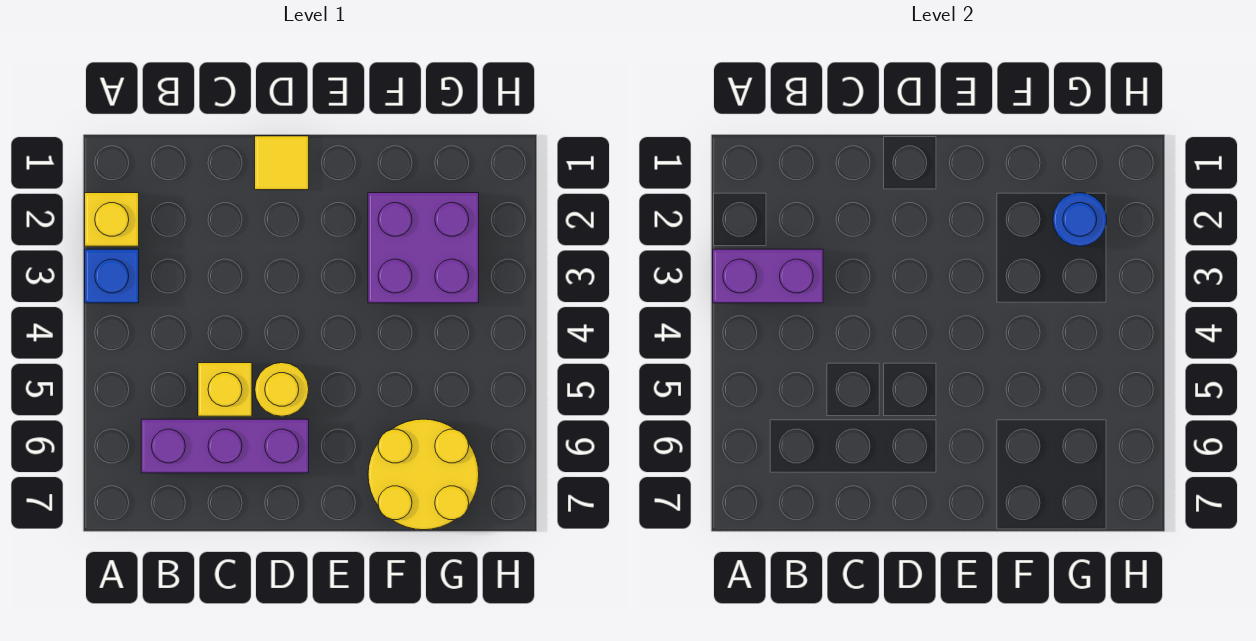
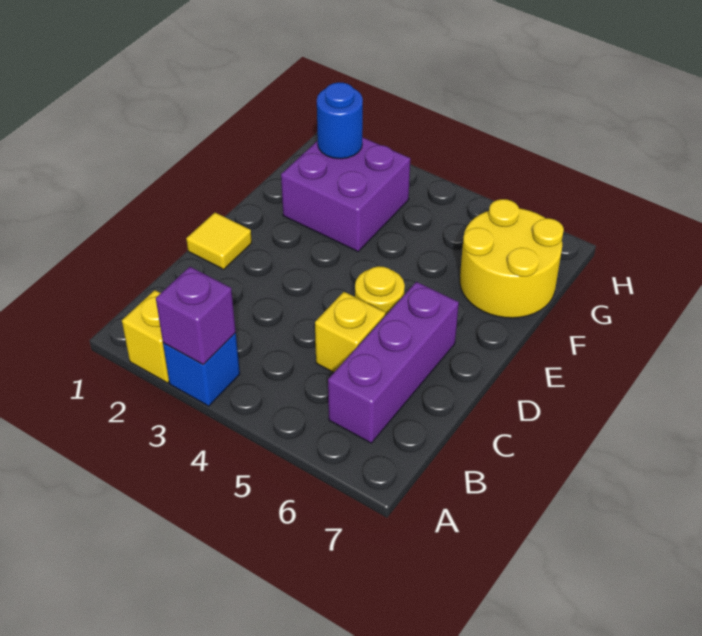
purple 1x2 brick [713,249,823,303] -> purple 1x1 brick [156,267,236,365]

